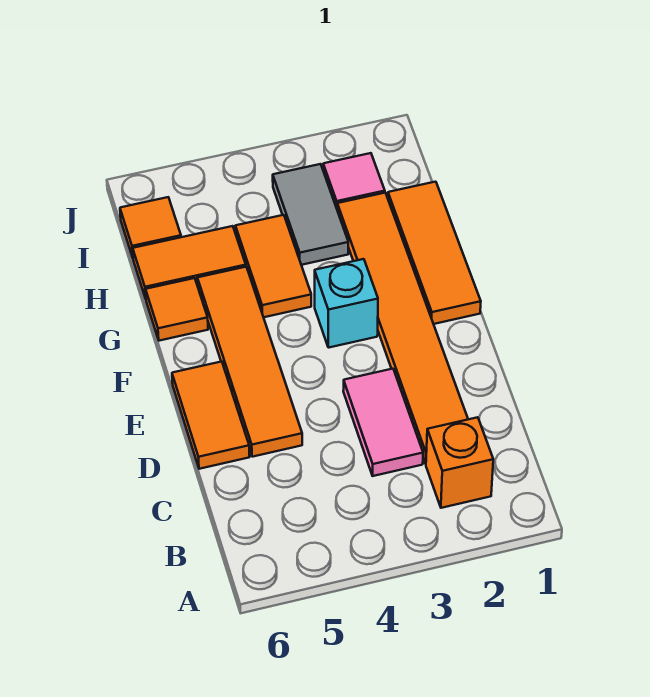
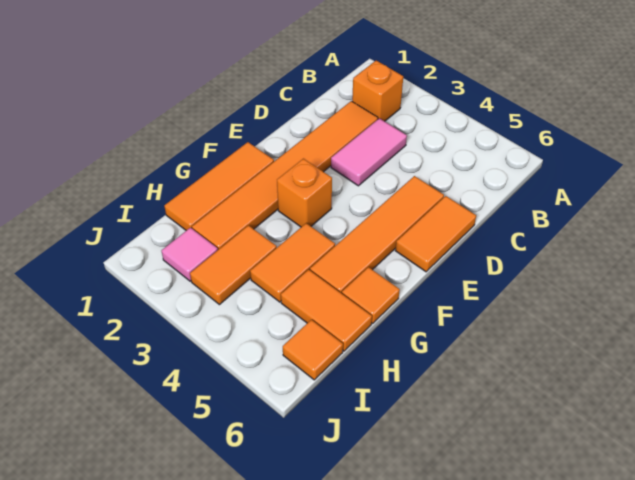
cyan 1x1 brick [315,259,378,348] -> orange 1x1 brick [277,159,332,227]
grey 1x2 tile [273,164,348,265] -> orange 1x2 tile [190,225,277,305]

